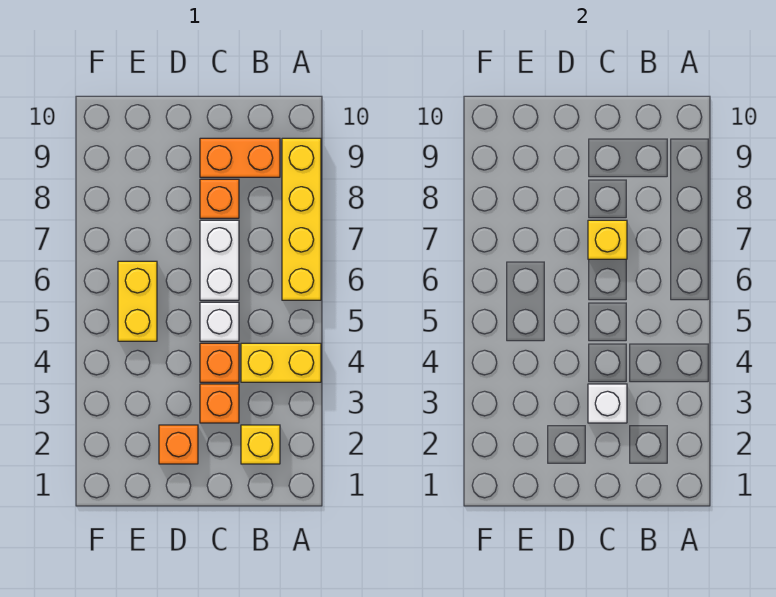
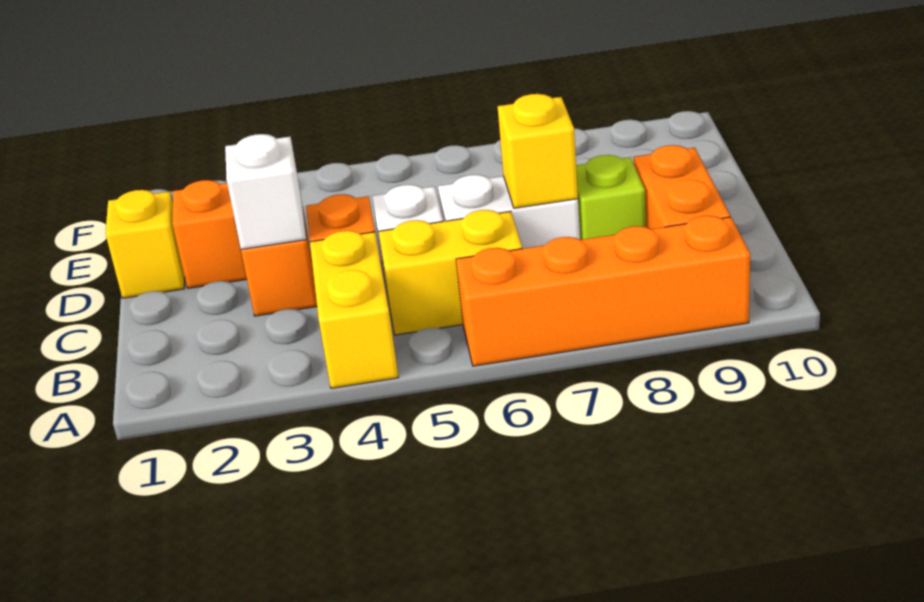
yellow 1x4 brick [282,138,321,300] -> orange 1x4 brick [456,216,750,366]
yellow 1x1 brick [241,425,280,464] -> yellow 1x1 brick moved to [105,190,185,298]
orange 1x1 brick [200,179,239,218] -> lime 1x1 brick [576,155,646,240]
yellow 1x2 brick [118,261,157,341] -> yellow 1x2 brick moved to [378,210,522,335]

